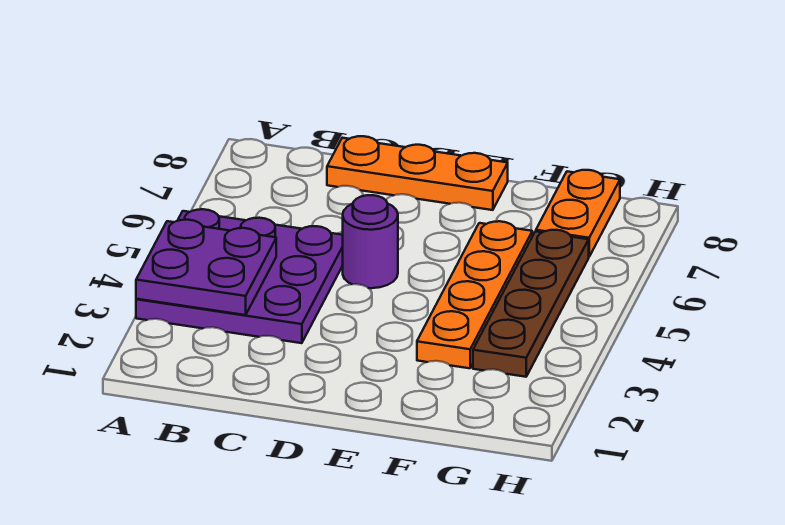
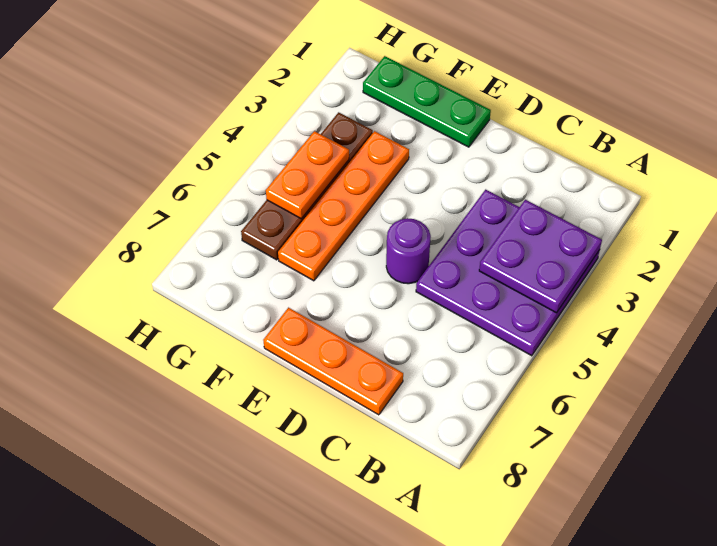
none -> green 1x3 plate [363,56,491,147]
orange 1x2 plate [536,170,620,256] -> orange 1x2 plate moved to [266,131,349,219]

